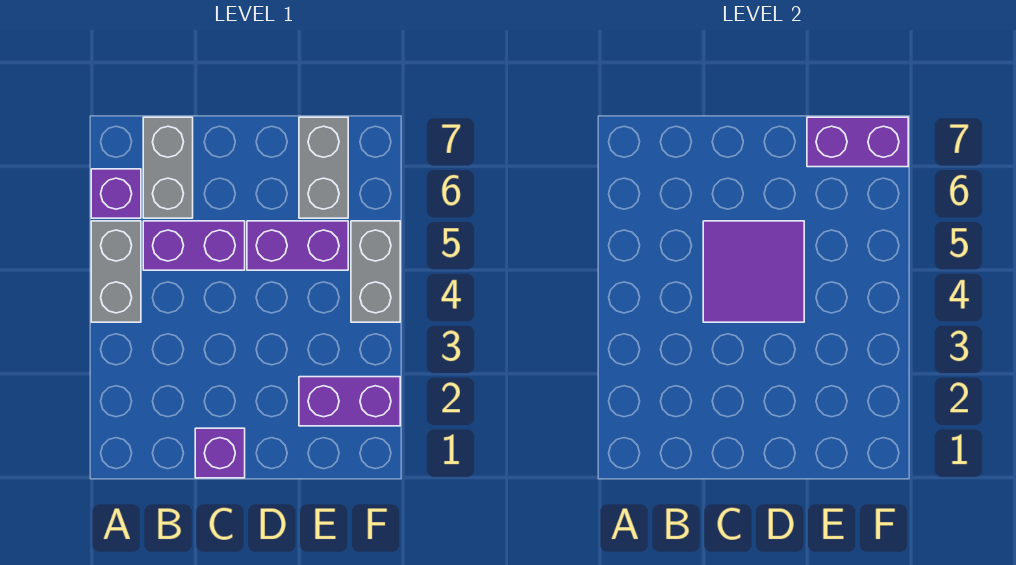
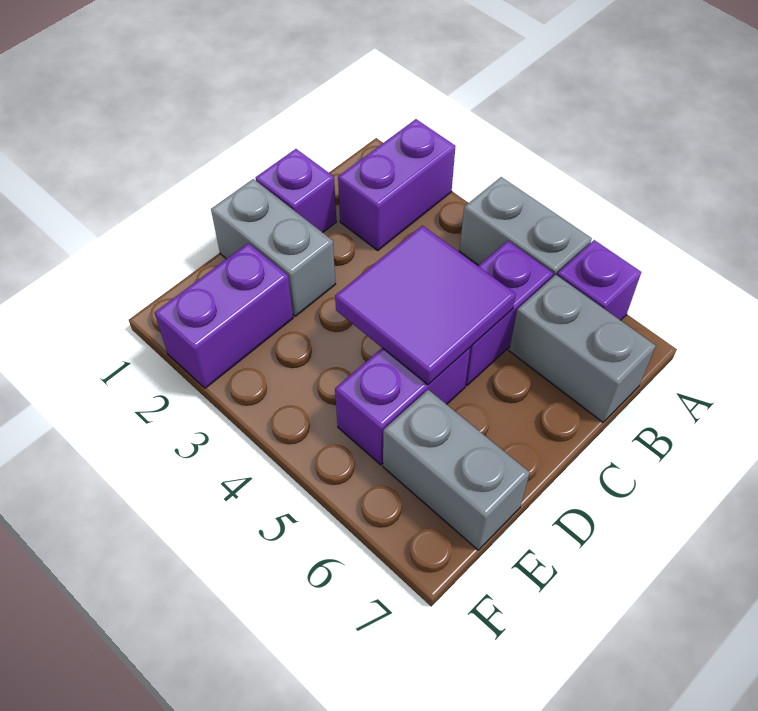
purple 1x2 brick [807,117,908,167] -> purple 1x2 brick moved to [338,119,456,250]
grey 1x2 brick [351,221,400,322] -> grey 1x2 brick moved to [211,179,335,316]

